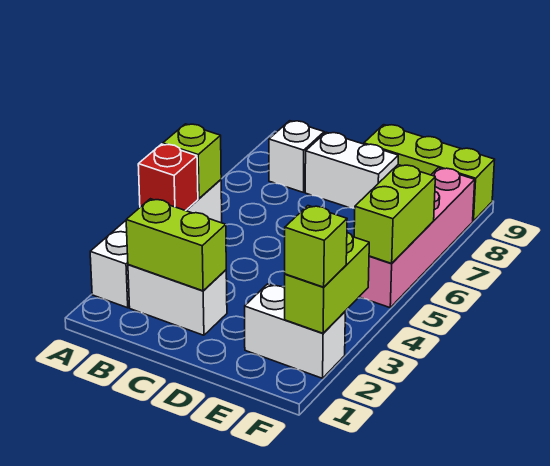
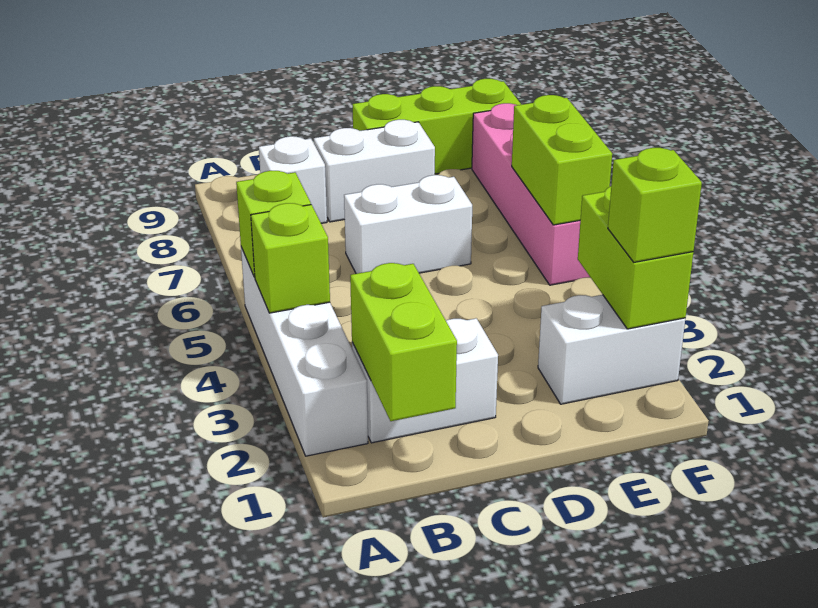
red 1x1 brick [138,144,198,211] -> lime 1x1 brick [251,203,330,313]
lime 1x2 brick [126,199,226,291] -> lime 1x2 brick turned to [350,263,457,421]
none -> white 1x2 brick [344,175,472,274]

